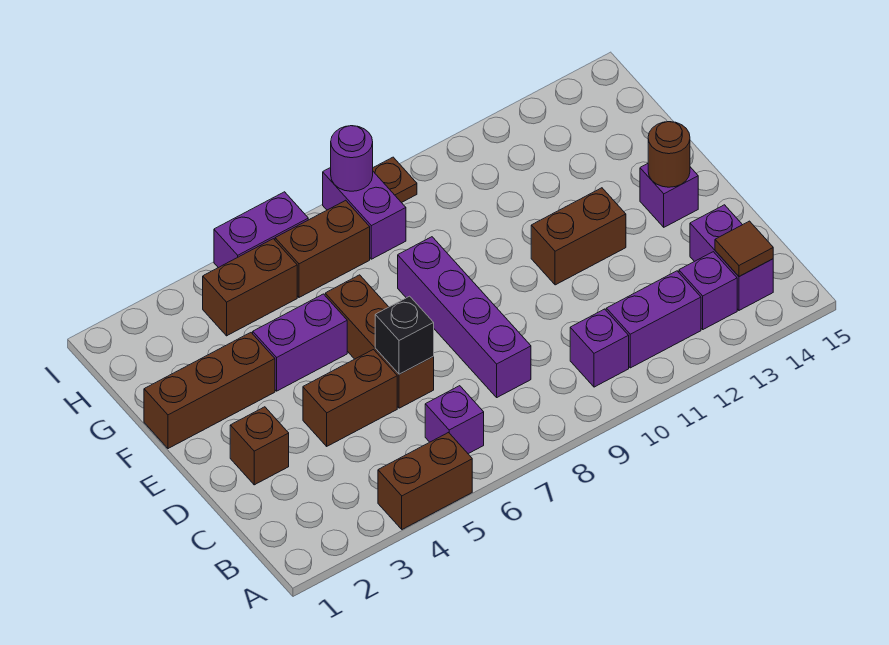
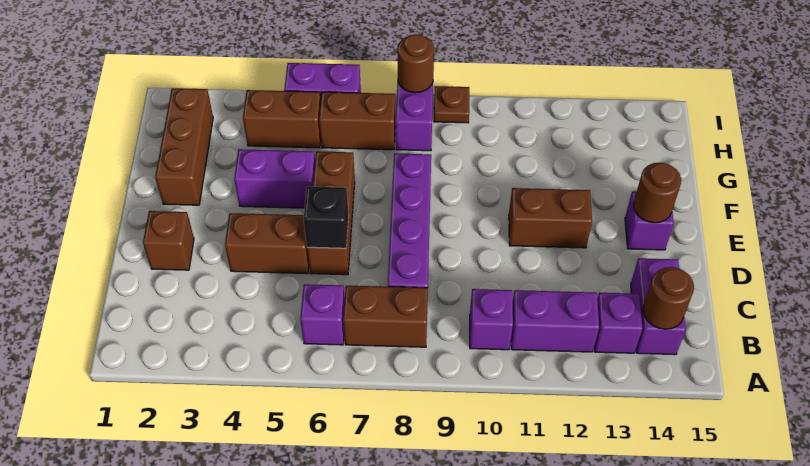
brown 1x2 brick [378,433,472,529] -> brown 1x2 brick moved to [343,286,428,347]
brown 1x1 tile [715,221,773,277] -> brown 1x1 round brick [643,267,694,329]
brown 1x3 brick [144,333,275,449] -> brown 1x3 brick turned to [155,88,213,205]
purple 1x1 round brick [331,126,373,191] -> brown 1x1 round brick [397,34,434,93]

